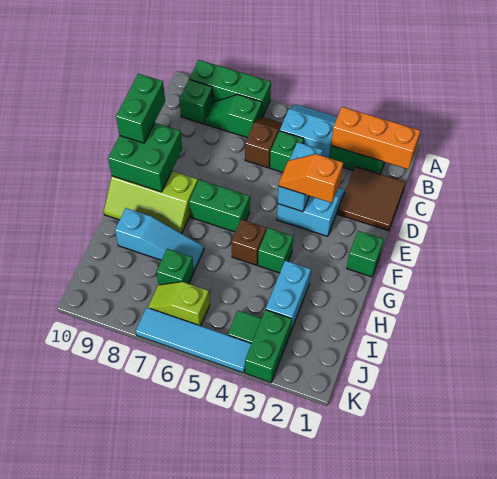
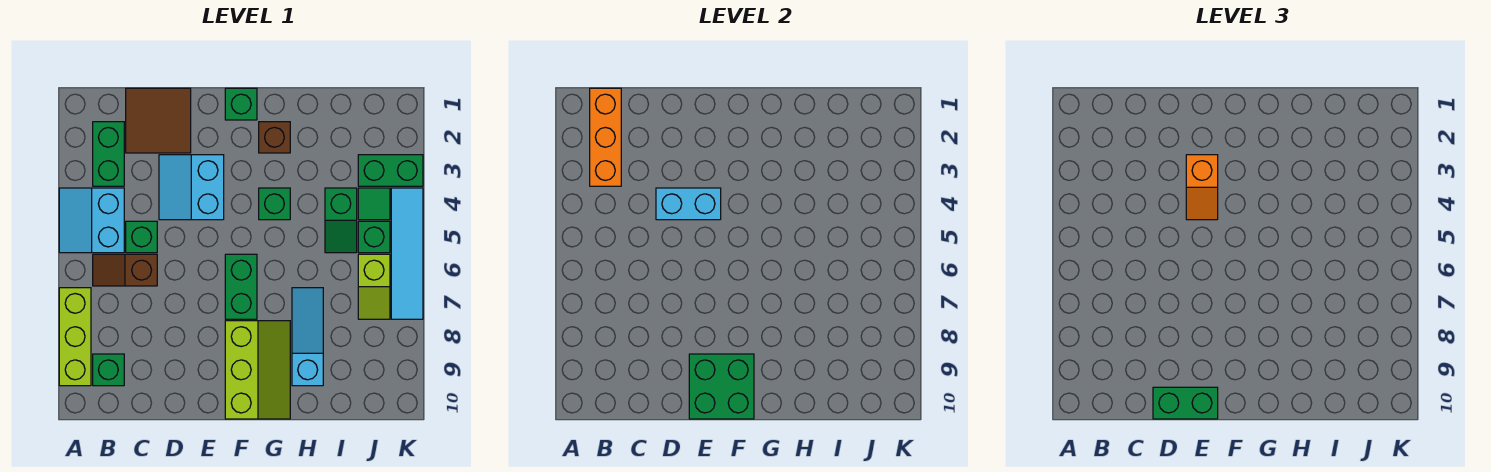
green 1x3 brick [189,60,271,117] -> lime 1x3 brick [59,288,91,386]
green 1x2 slope [205,95,262,137] -> green 1x2 slope moved to [325,188,357,253]
brown 1x1 brick [231,219,266,265] -> brown 1x1 brick moved to [259,122,290,153]
cyan 1x2 brick [266,261,311,331] -> none
green 1x1 brick [156,249,194,285] -> green 1x1 brick moved to [358,221,390,253]

